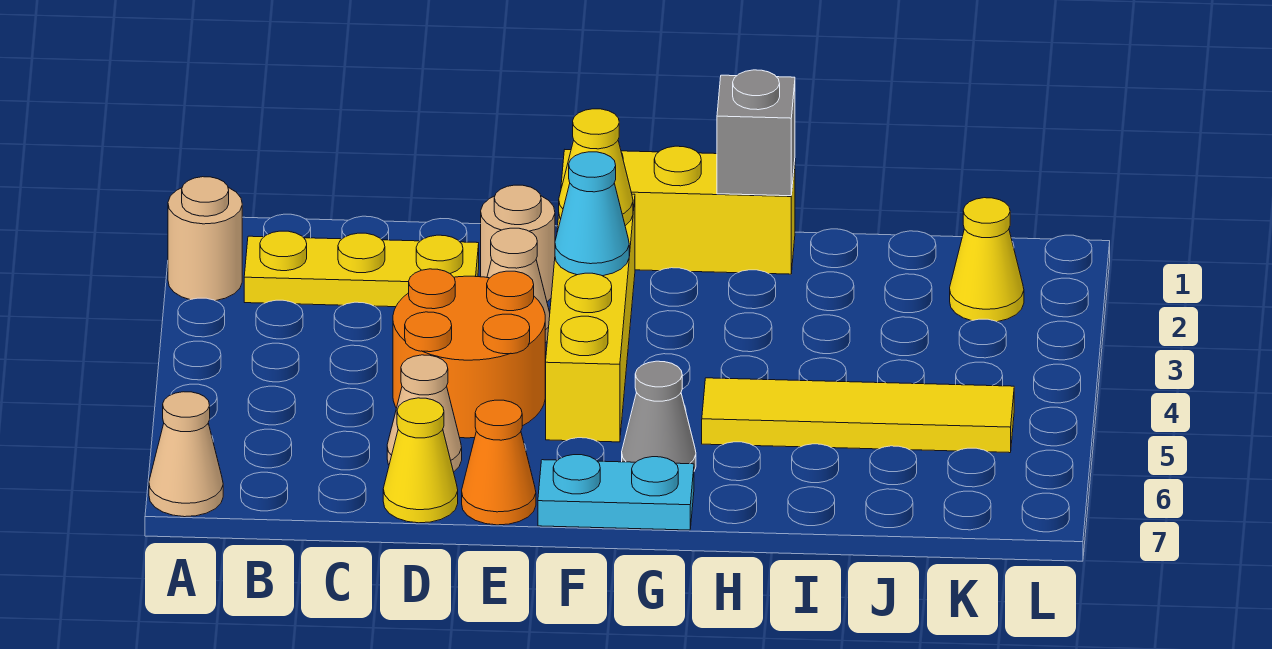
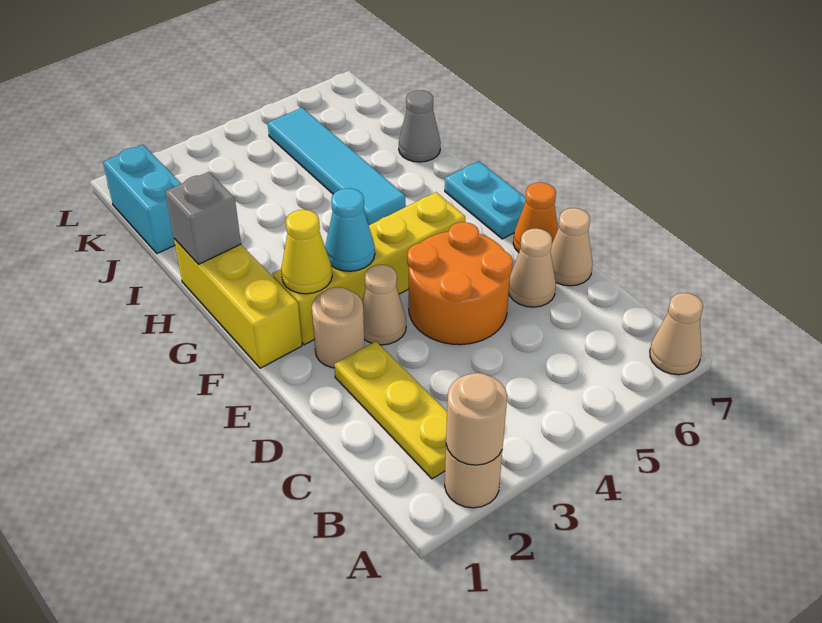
none -> tan 1x1 round brick [446,373,507,465]
yellow 1x1 cone [383,398,458,523] -> tan 1x1 cone [551,208,592,286]
grey 1x1 cone [622,361,696,471] -> grey 1x1 cone moved to [399,90,441,162]
yellow 1x4 tile [702,378,1014,453] -> cyan 1x4 tile [268,108,405,225]
none -> cyan 1x2 brick [103,145,181,254]
yellow 1x1 cone [950,198,1024,322] -> none

